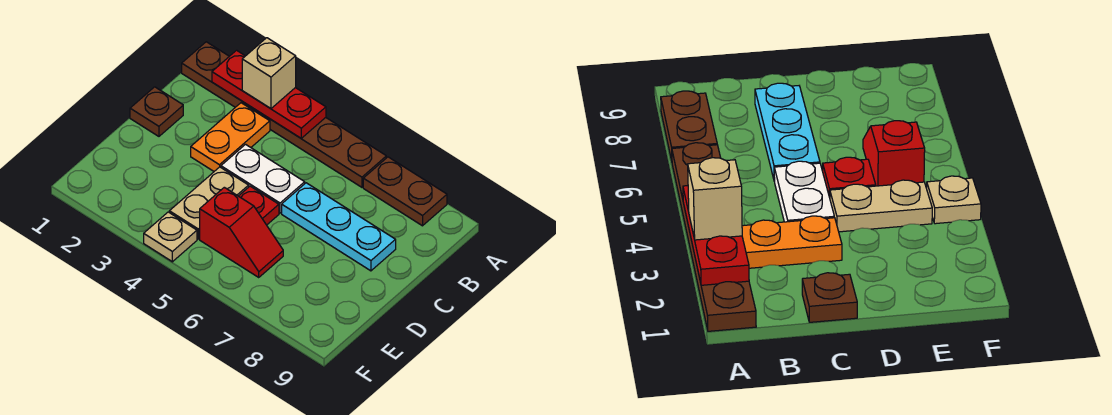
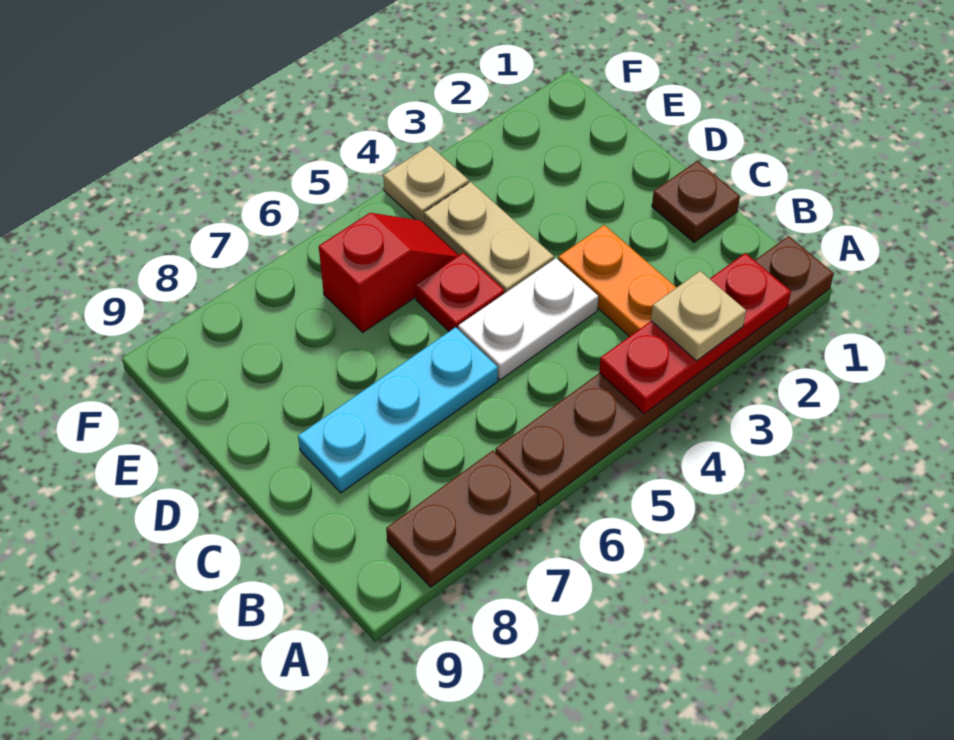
tan 1x1 brick [242,38,296,109] -> tan 1x1 plate [651,271,746,361]
red 1x2 slope [200,187,283,277] -> red 1x2 slope turned to [319,213,459,332]

